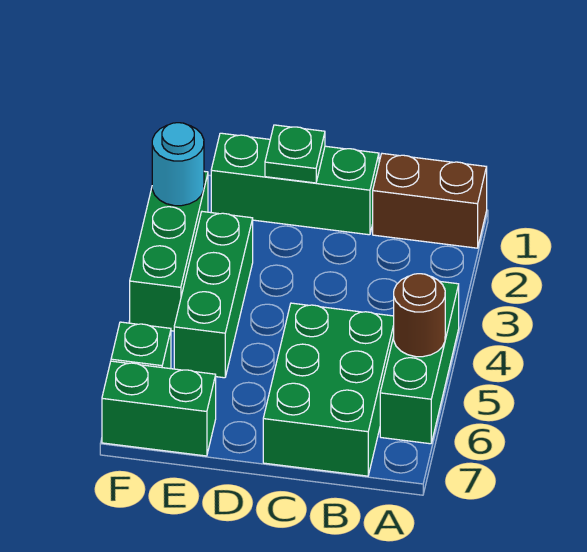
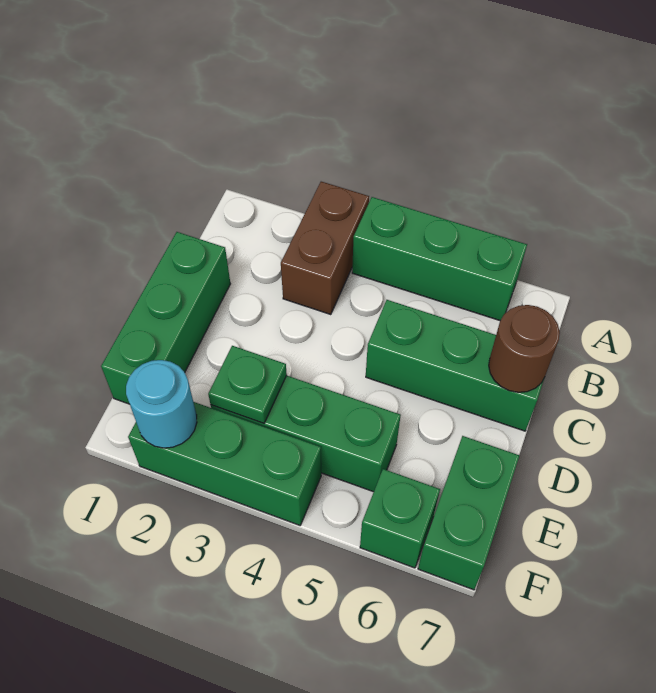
brown 1x2 brick [373,153,487,248] -> brown 1x2 brick moved to [281,182,369,314]
brown 1x1 round brick [394,274,445,357] -> brown 1x1 round brick moved to [489,305,560,392]
green 2x3 brick [263,303,394,476] -> green 1x3 brick [366,300,544,431]
green 1x1 plate [265,125,325,183] -> green 1x1 plate moved to [208,346,287,423]

